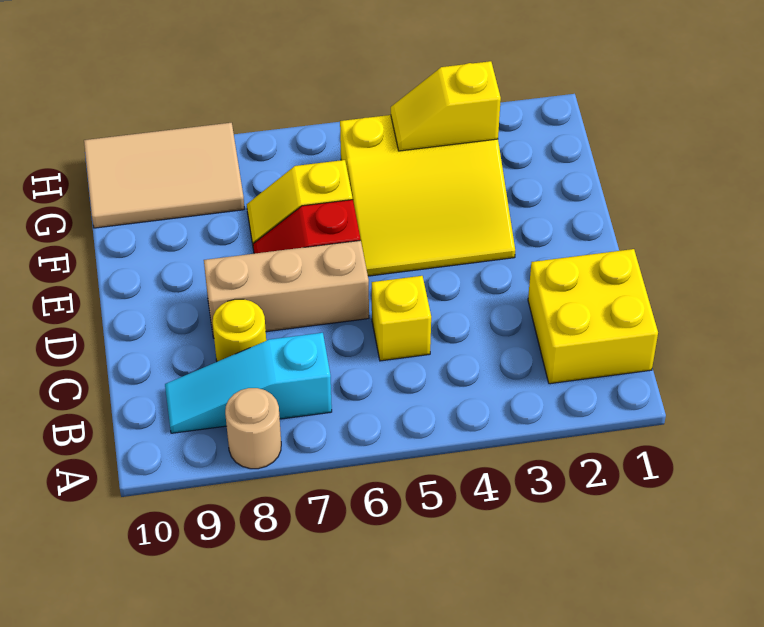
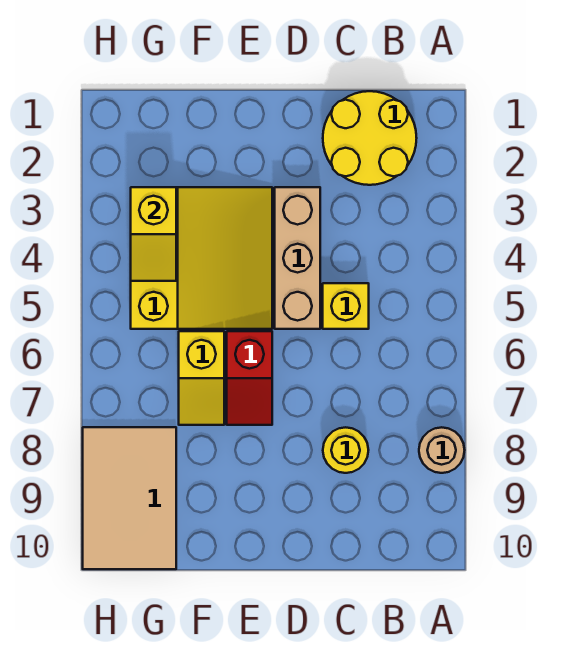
yellow 2x2 brick [528,249,658,384] -> yellow 2x2 round brick [323,91,417,185]
cyan 1x3 slope [165,333,332,433] -> none
tan 1x3 brick [204,240,369,338] -> tan 1x3 brick moved to [275,187,320,329]

